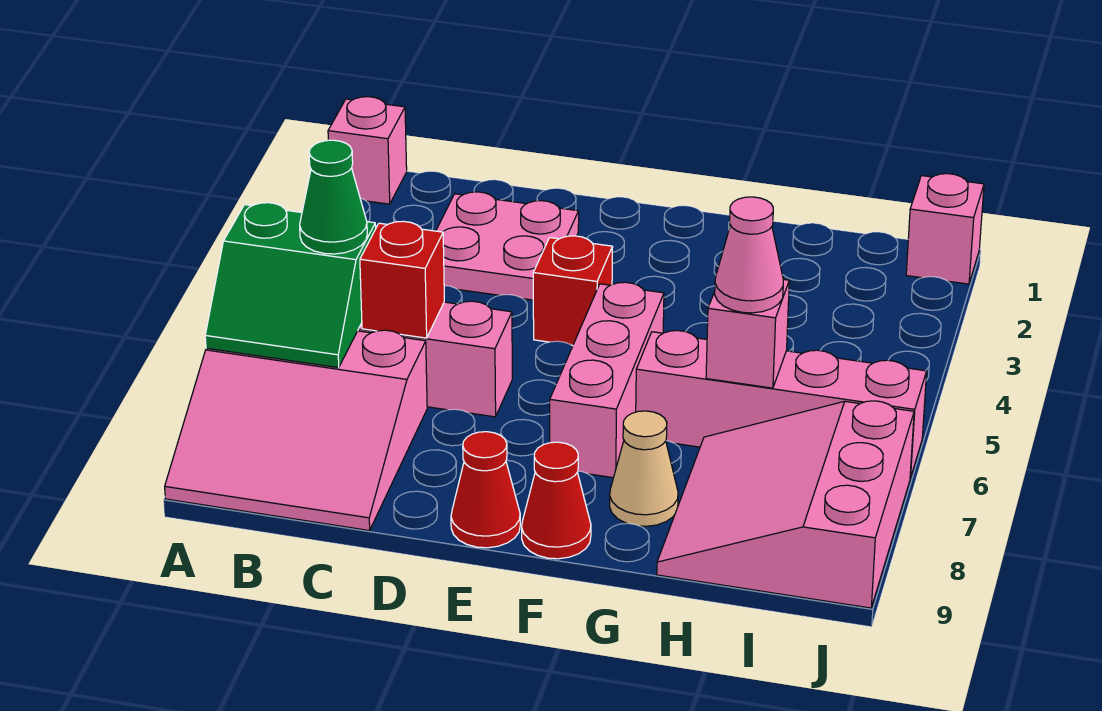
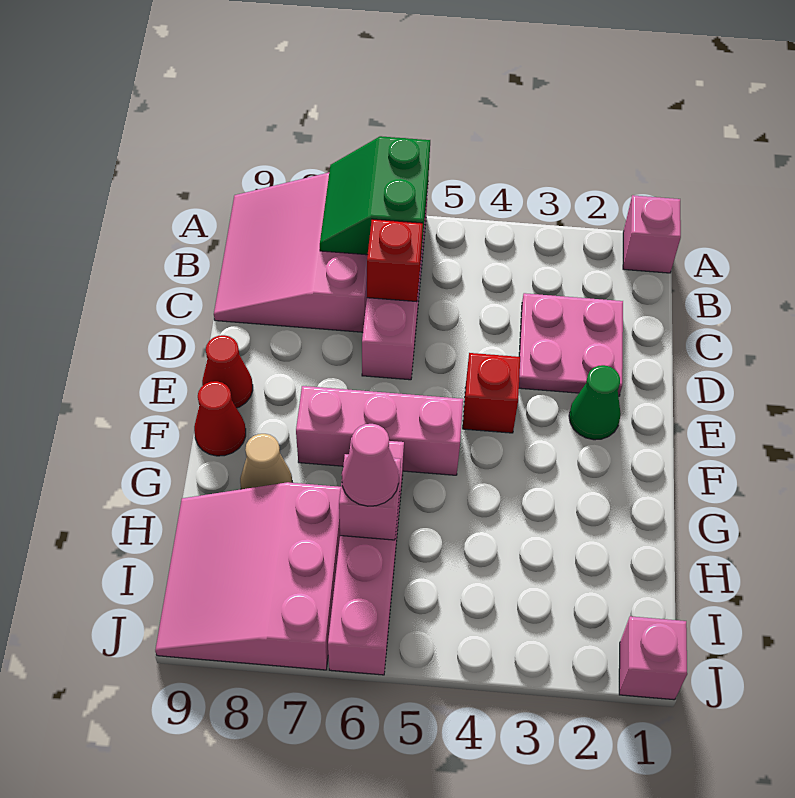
green 1x1 cone [300,140,367,254] -> green 1x1 cone moved to [569,365,621,440]
pink 3x3 slope [657,401,914,608] -> pink 3x3 slope turned to [155,482,341,670]

